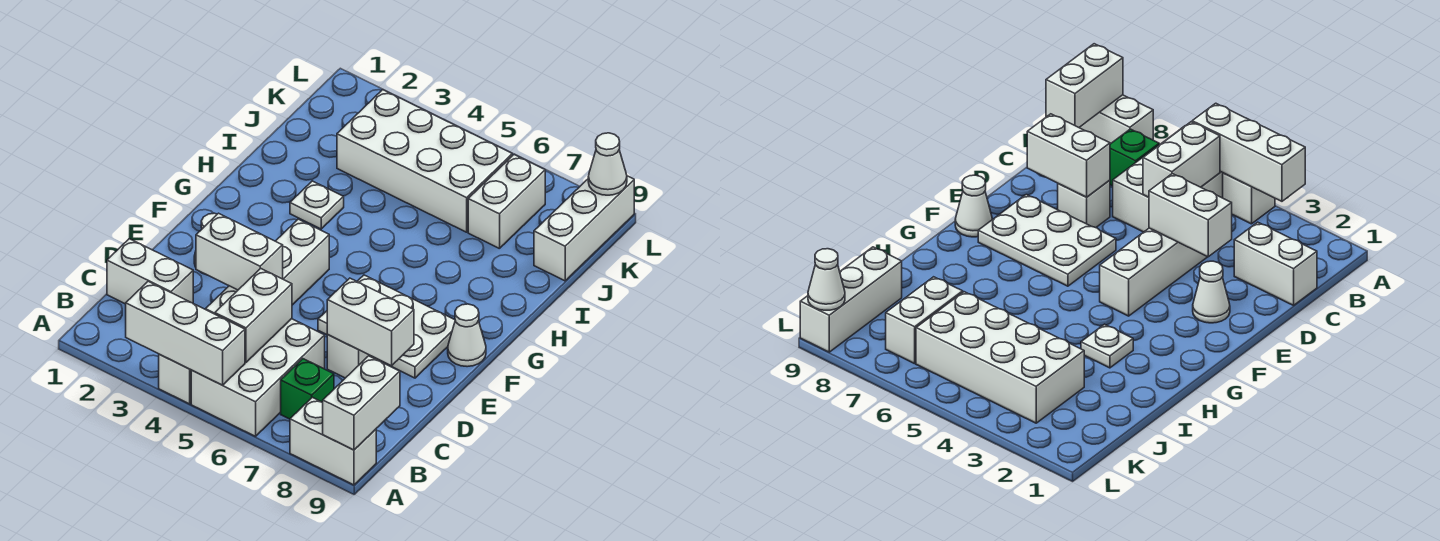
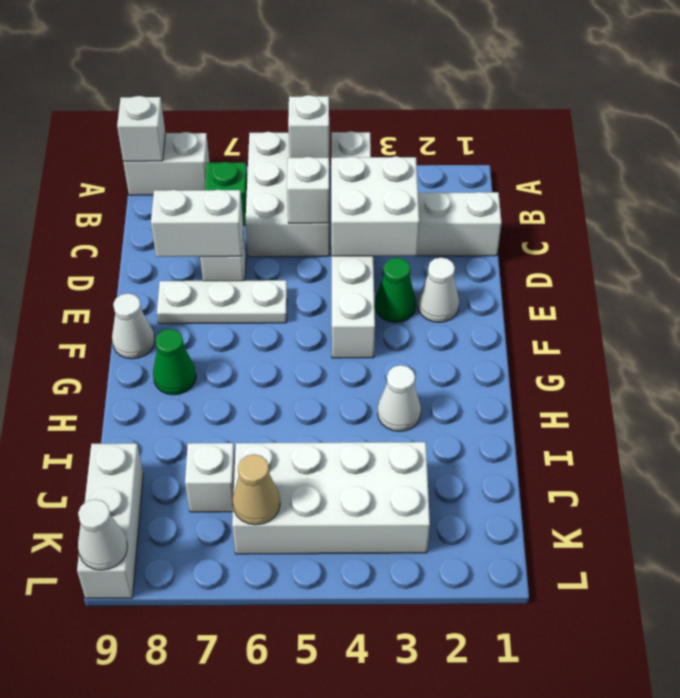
white 1x3 brick [126,281,245,385] -> white 1x1 brick [288,95,329,158]
white 1x2 brick [323,356,400,450] -> white 1x1 brick [117,96,165,162]
white 1x2 brick [215,268,292,362] -> white 1x1 brick [287,157,329,223]
white 1x2 brick [196,213,283,290] -> white 2x2 brick [331,156,419,256]
none -> green 1x1 cone [375,258,416,323]
white 2x3 plate [318,275,455,378] -> white 1x3 plate [157,280,287,324]
none -> green 1x1 cone [153,329,196,395]
white 1x1 plate [290,181,344,229] -> white 1x1 cone [378,365,421,431]
white 1x2 brick [468,155,545,249] -> white 1x1 brick [185,443,235,512]
none -> tan 1x1 cone [233,454,280,525]

